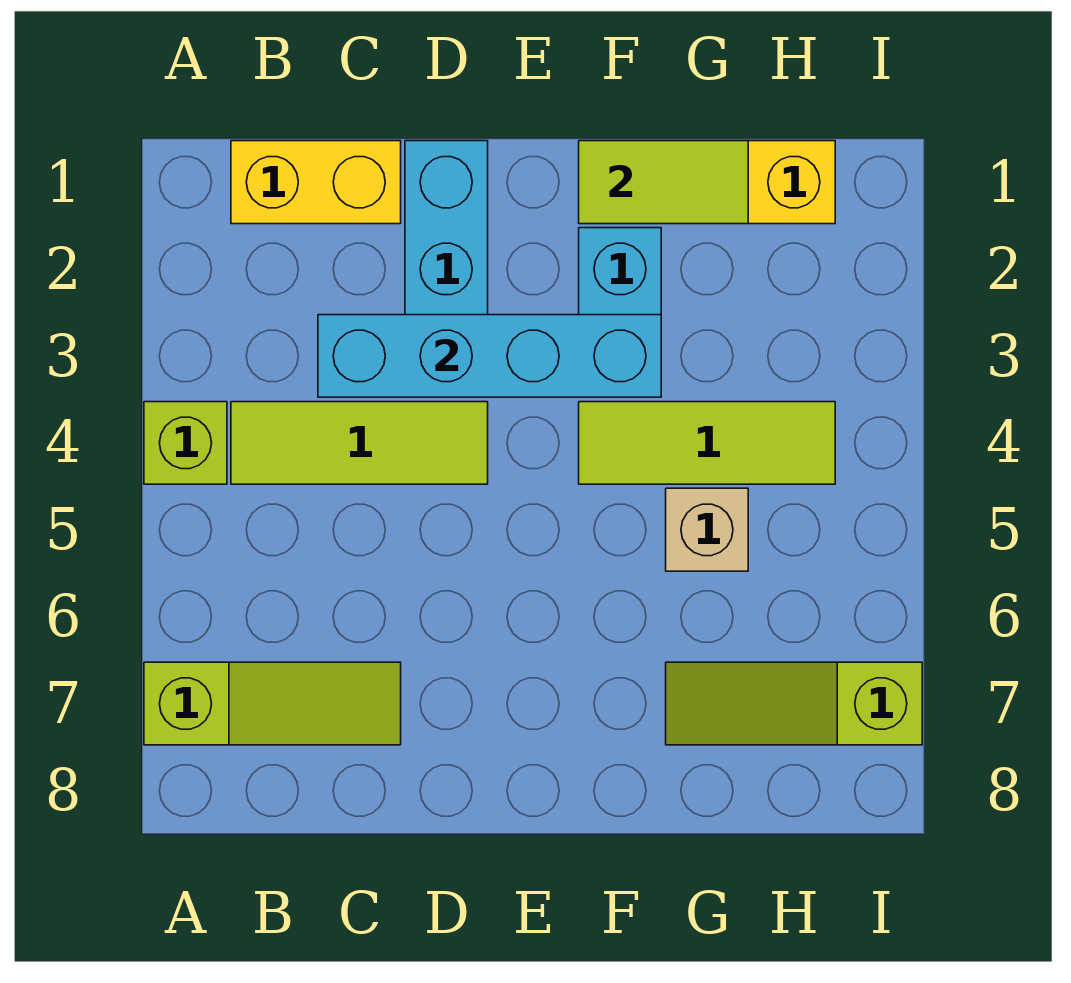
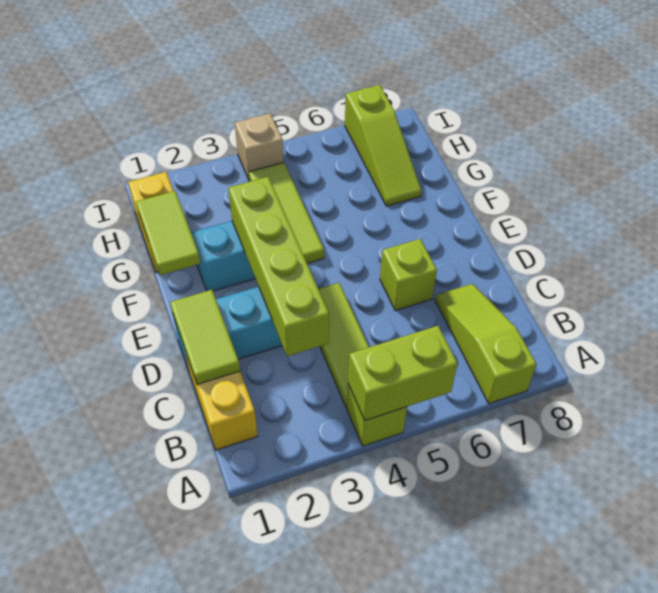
none -> lime 1x2 brick [348,326,457,420]
none -> lime 1x2 tile [170,290,240,384]
cyan 1x4 brick [318,315,661,397] -> lime 1x4 brick [228,177,329,356]
none -> lime 1x1 brick [380,239,437,311]
tan 1x1 brick [666,488,748,571] -> tan 1x1 brick moved to [235,113,284,179]

